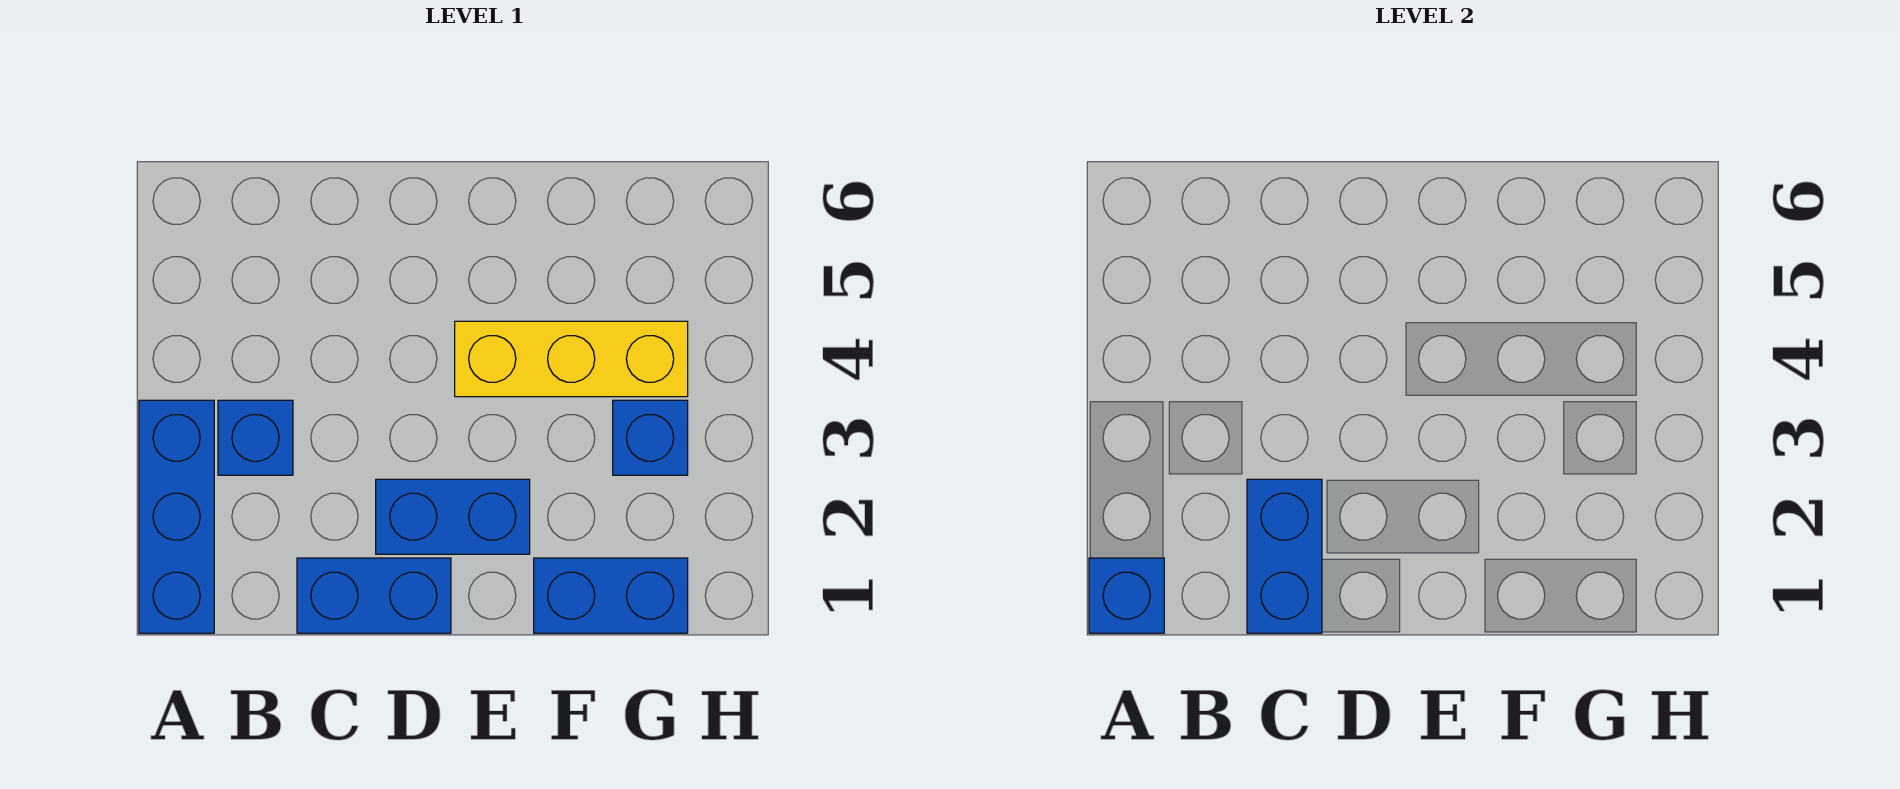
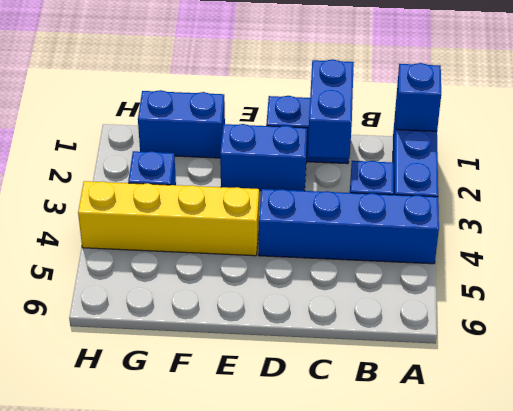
none -> blue 1x4 brick [259,189,439,264]
yellow 1x3 brick [455,321,688,397] -> yellow 1x4 brick [78,181,259,256]

